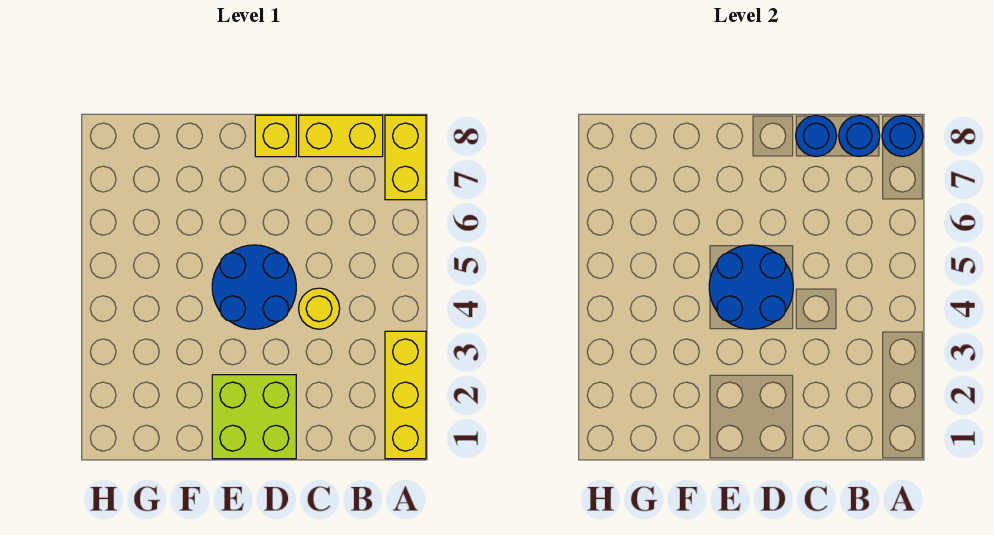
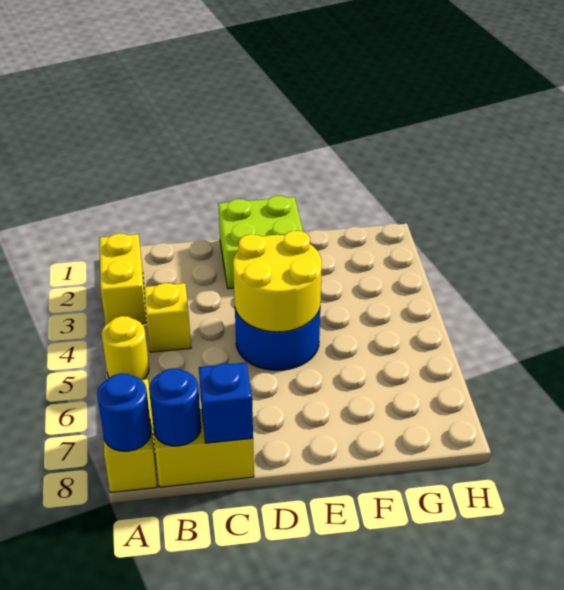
yellow 1x3 brick [385,331,426,459] -> yellow 1x2 brick [99,233,146,324]
yellow 1x1 round brick [299,288,340,329] -> yellow 1x1 round brick moved to [102,316,149,380]
blue 1x1 round brick [796,116,837,156] -> blue 1x1 brick [199,363,253,443]
blue 2x2 round brick [709,245,793,329] -> yellow 2x2 round brick [233,231,322,332]
yellow 1x1 brick [255,115,296,157] -> yellow 1x1 brick moved to [144,283,191,352]

